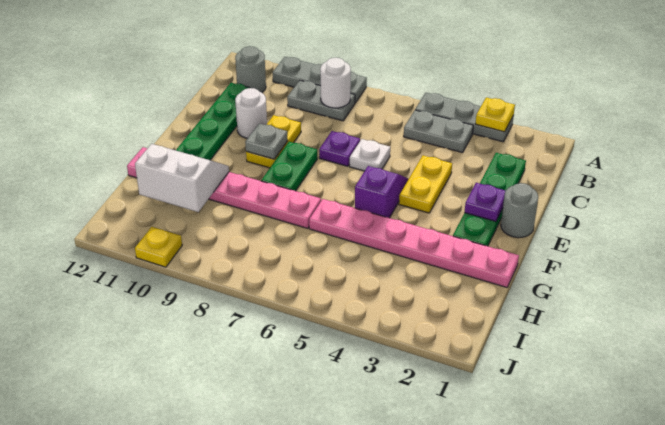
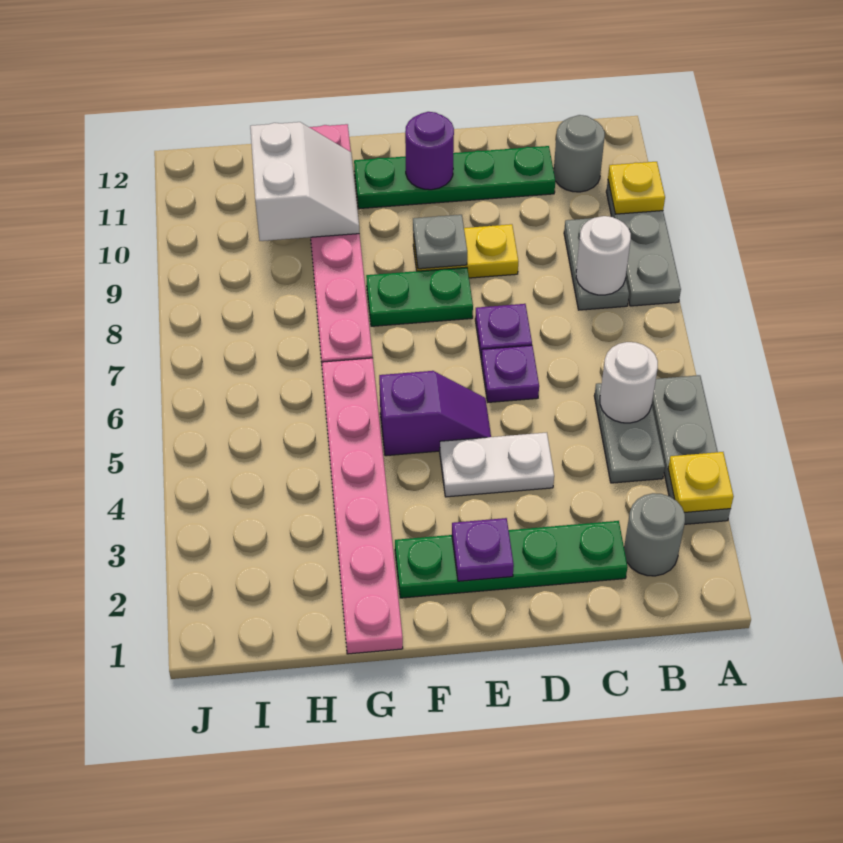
yellow 1x2 plate [399,156,452,213] -> white 1x2 plate [440,433,554,497]
white 1x1 plate [350,139,390,171] -> purple 1x1 plate [481,345,539,402]
white 1x1 round brick [235,88,267,138] -> white 1x1 round brick moved to [600,342,658,423]
grey 1x1 round brick [501,183,538,238] -> grey 1x1 round brick moved to [624,493,685,576]
none -> purple 1x1 round brick [405,112,454,190]
yellow 1x1 plate [135,227,182,267] -> yellow 1x1 plate moved to [608,162,665,214]

